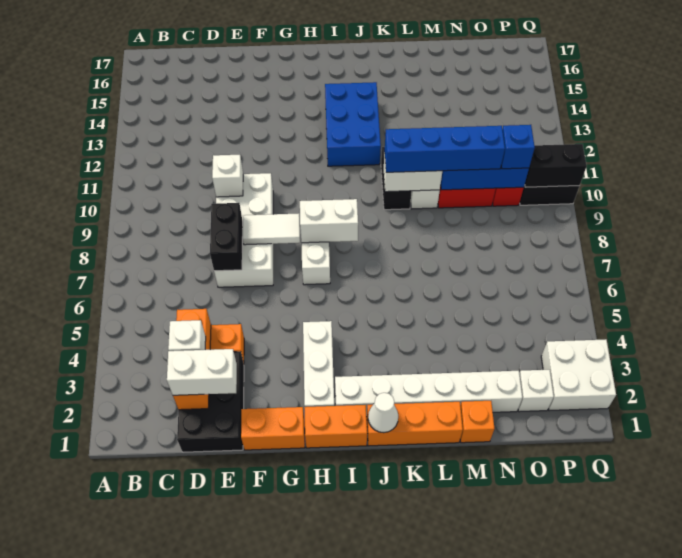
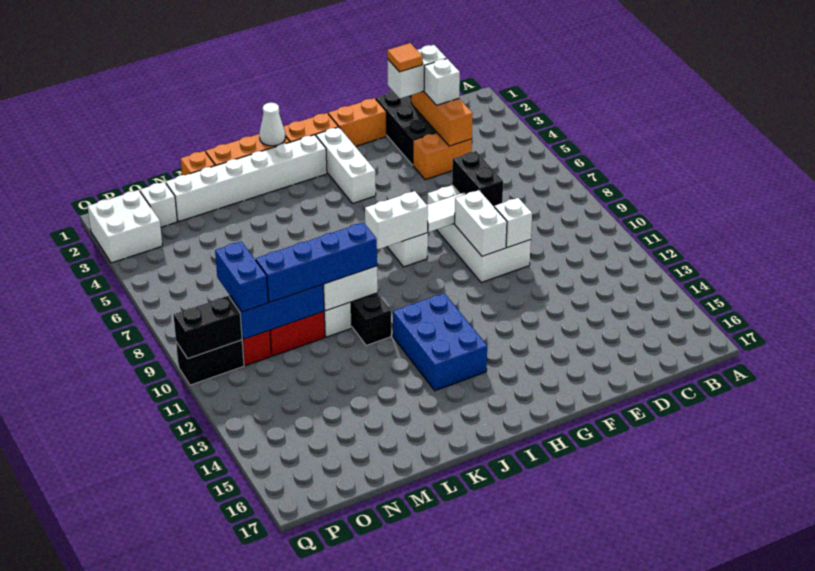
none -> orange 1x1 tile [387,43,423,72]
none -> white 1x2 brick [455,190,507,256]
blue 1x1 brick [501,125,535,169] -> blue 1x2 brick [215,241,268,312]

